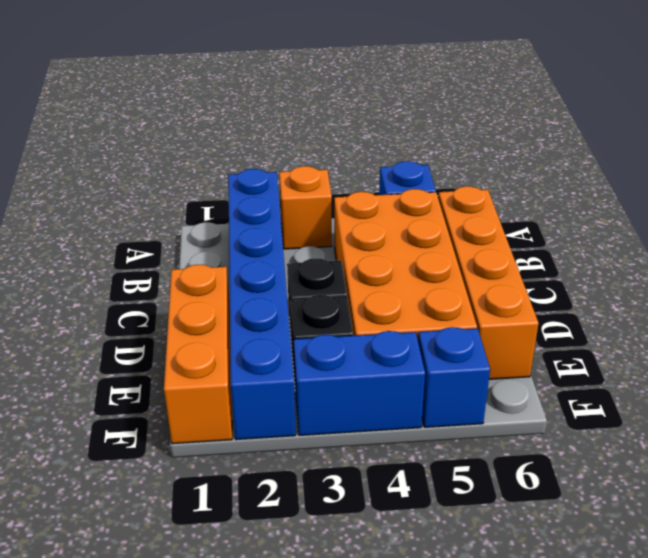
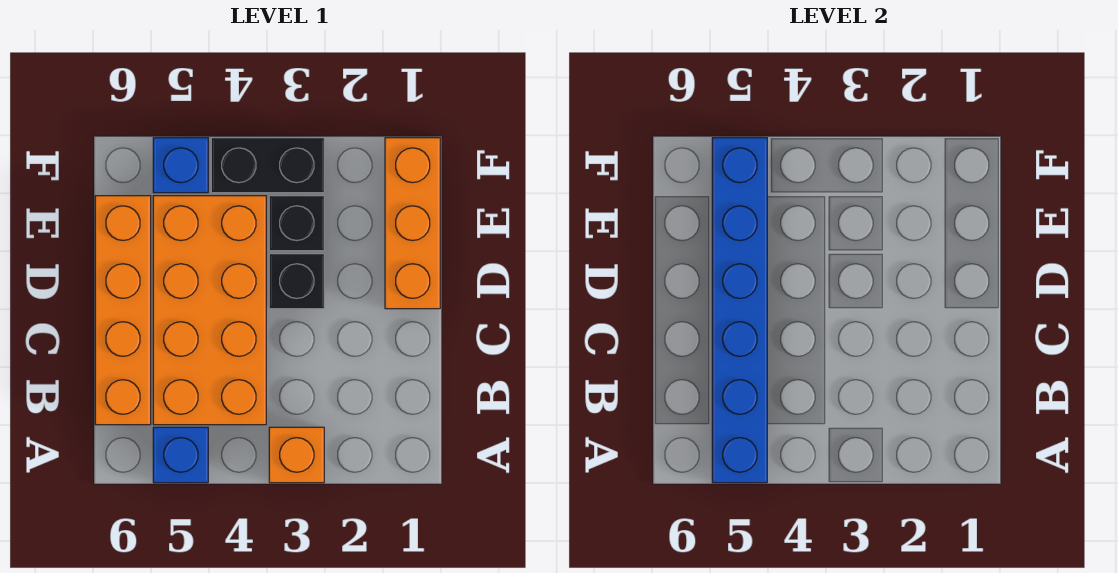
blue 1x6 brick [228,169,296,440] -> blue 1x6 brick moved to [712,138,767,483]
blue 1x2 brick [294,331,425,435] -> black 1x2 brick [211,138,324,193]

